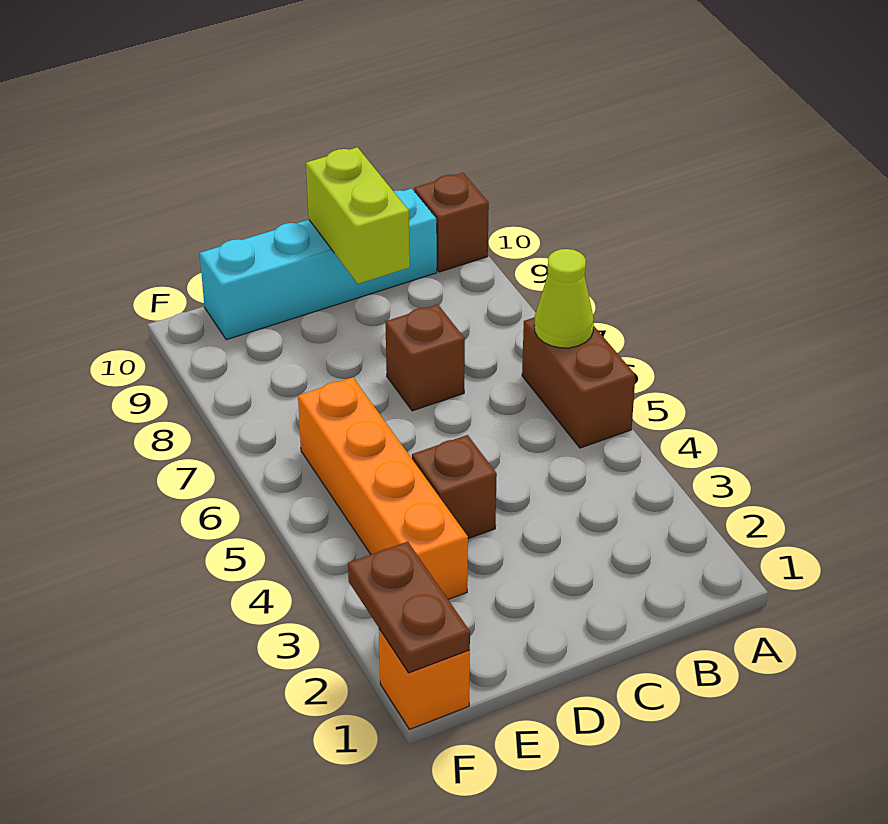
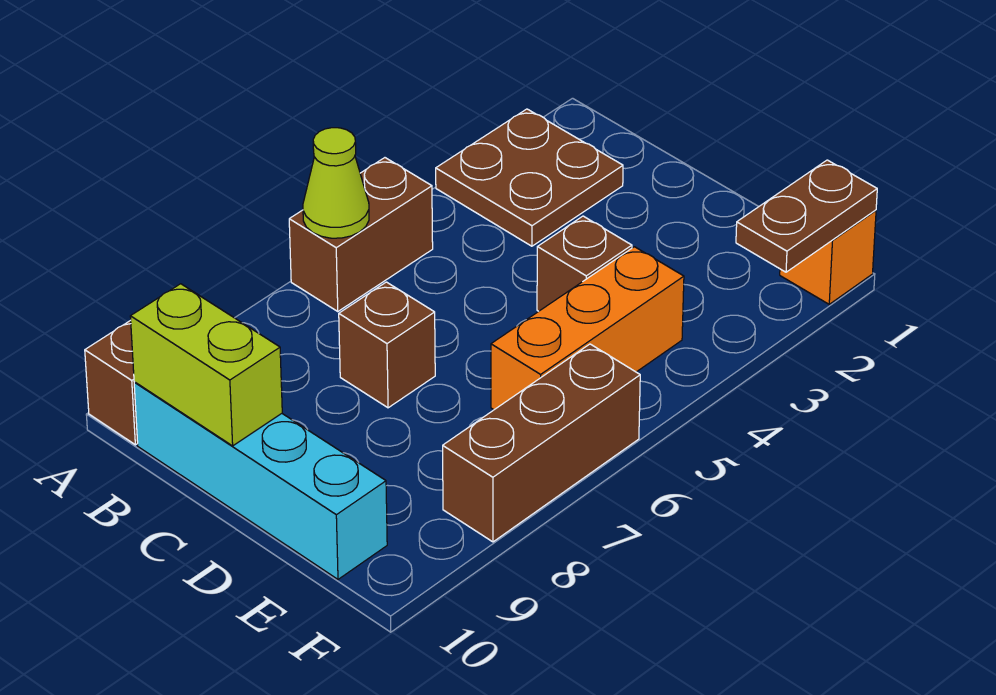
none -> brown 2x2 plate [436,109,623,246]
lime 1x2 brick [306,147,410,284] -> lime 1x2 brick turned to [130,284,282,446]
orange 1x4 brick [298,377,468,599] -> orange 1x3 brick [491,247,684,410]
none -> brown 1x3 brick [443,344,640,542]

